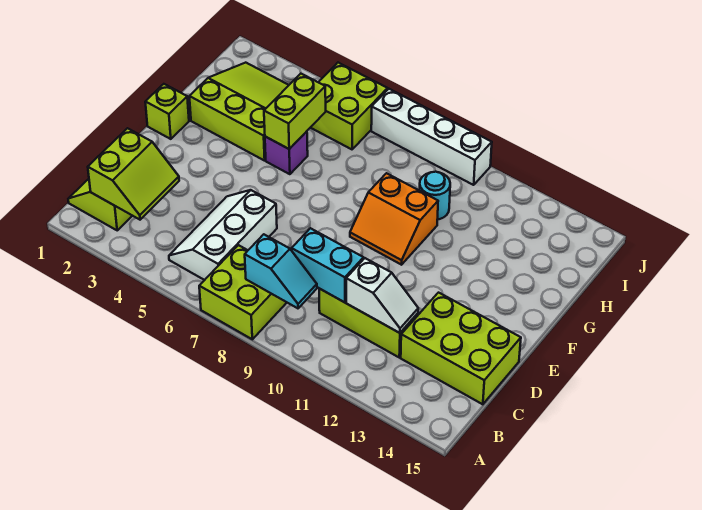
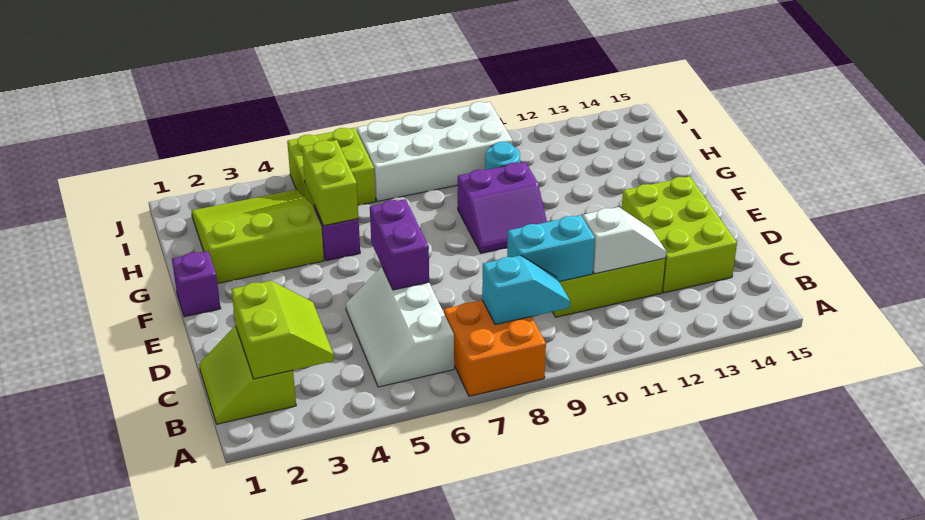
lime 2x2 brick [199,245,287,339] -> orange 2x2 brick [444,300,546,396]
lime 2x3 brick [401,293,521,404] -> lime 2x3 brick turned to [622,176,737,293]
none -> purple 1x2 brick [370,199,429,290]
lime 1x1 brick [145,84,189,139] -> purple 1x1 brick [172,251,221,317]
orange 2x2 slope [350,173,438,265] -> purple 2x2 slope [458,162,547,253]
white 1x4 brick [371,89,492,185] -> white 2x4 brick [357,102,513,201]

